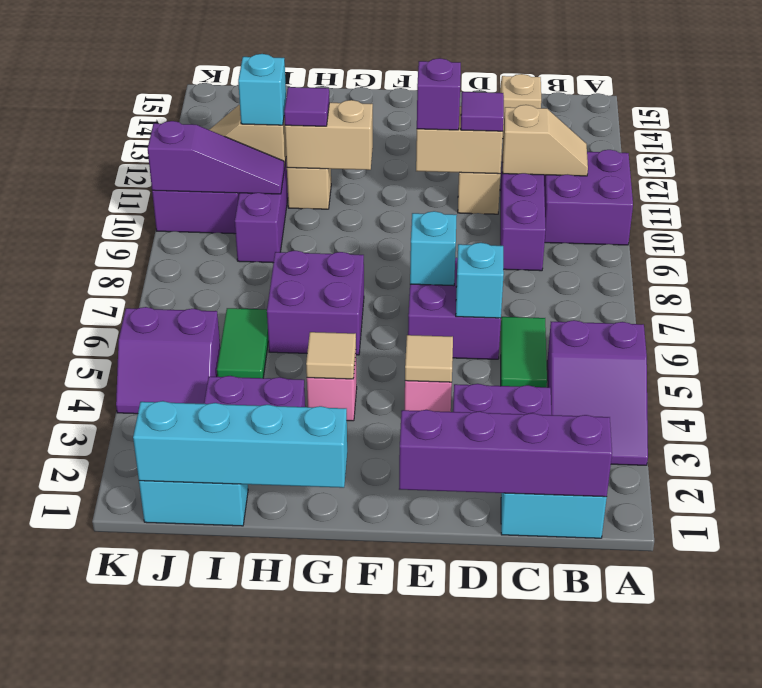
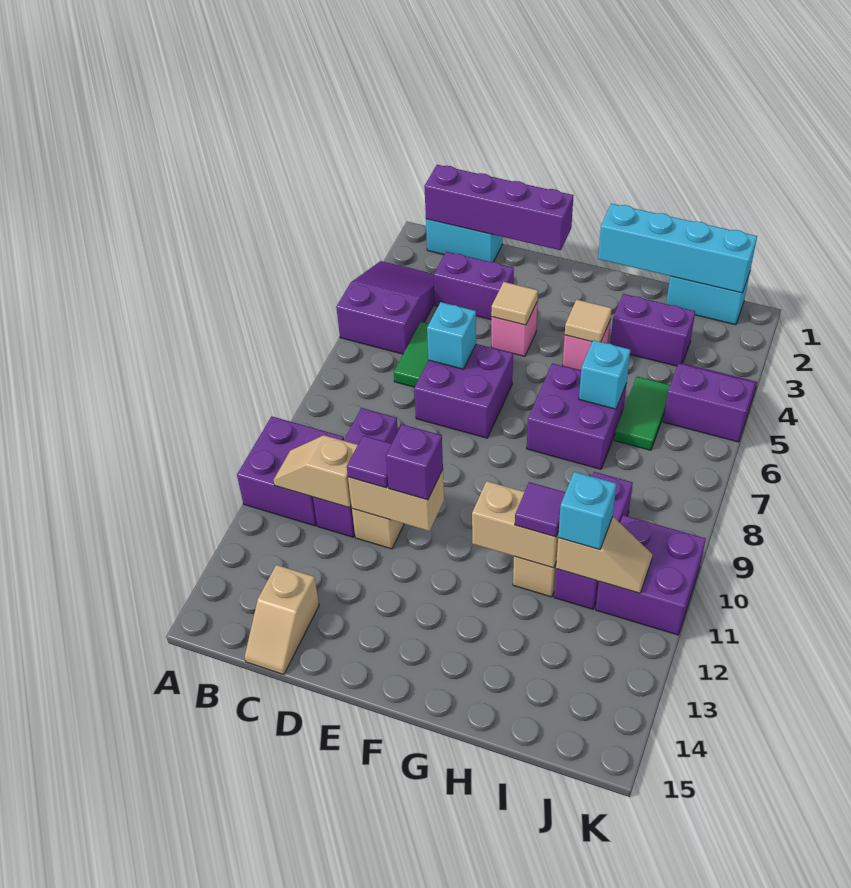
cyan 1x1 brick [410,211,457,286] -> cyan 1x1 brick moved to [579,340,630,409]
purple 1x3 slope [148,121,284,194] -> none

